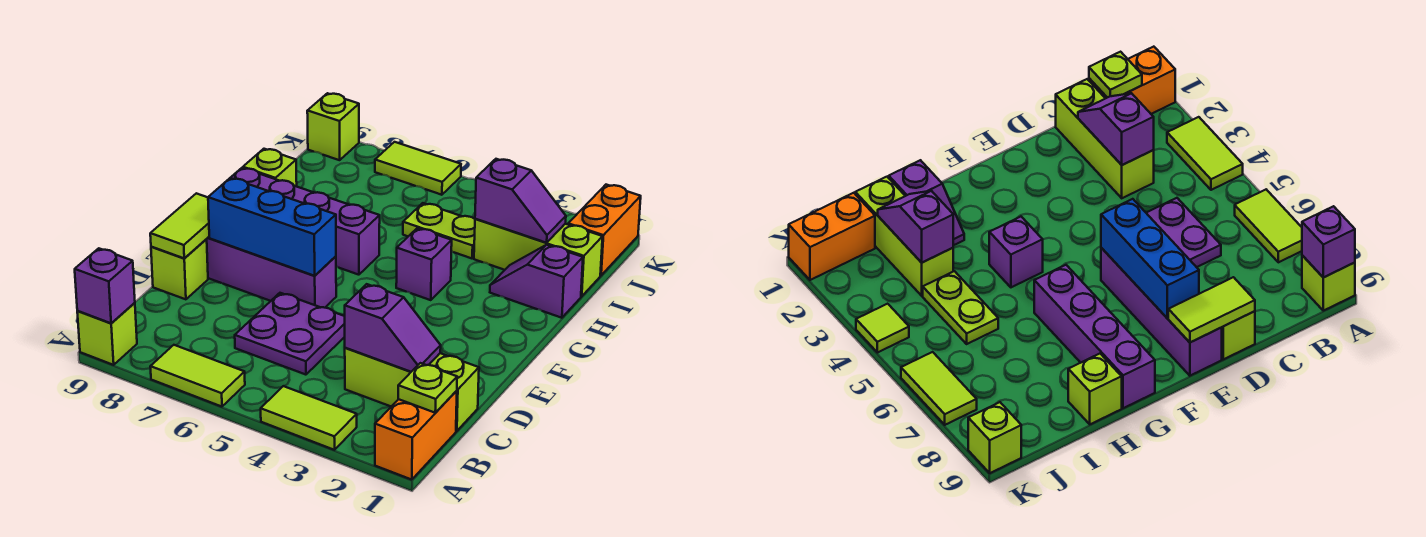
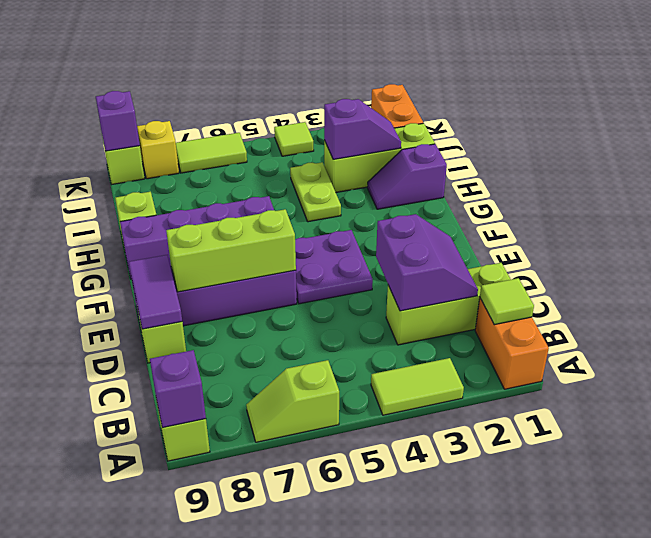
lime 1x2 tile [150,345,245,407] -> lime 1x2 slope [246,360,339,442]
lime 1x1 plate [398,363,457,413] -> lime 1x1 tile [480,278,534,325]
purple 1x2 slope [345,284,441,372] -> purple 2x2 slope [376,214,478,311]
purple 2x2 plate [235,293,345,375] -> purple 2x2 plate moved to [295,230,373,304]
lime 1x2 tile [150,193,209,258] -> purple 1x2 tile [129,255,182,329]
blue 1x3 brick [208,178,336,276] -> lime 1x3 brick [166,209,296,292]
purple 1x1 brick [396,228,452,300] -> purple 1x1 brick moved to [96,91,140,151]
lime 1x2 plate [403,203,475,258] -> lime 1x2 plate turned to [290,162,341,222]
none -> yellow 1x1 brick [137,121,179,179]

